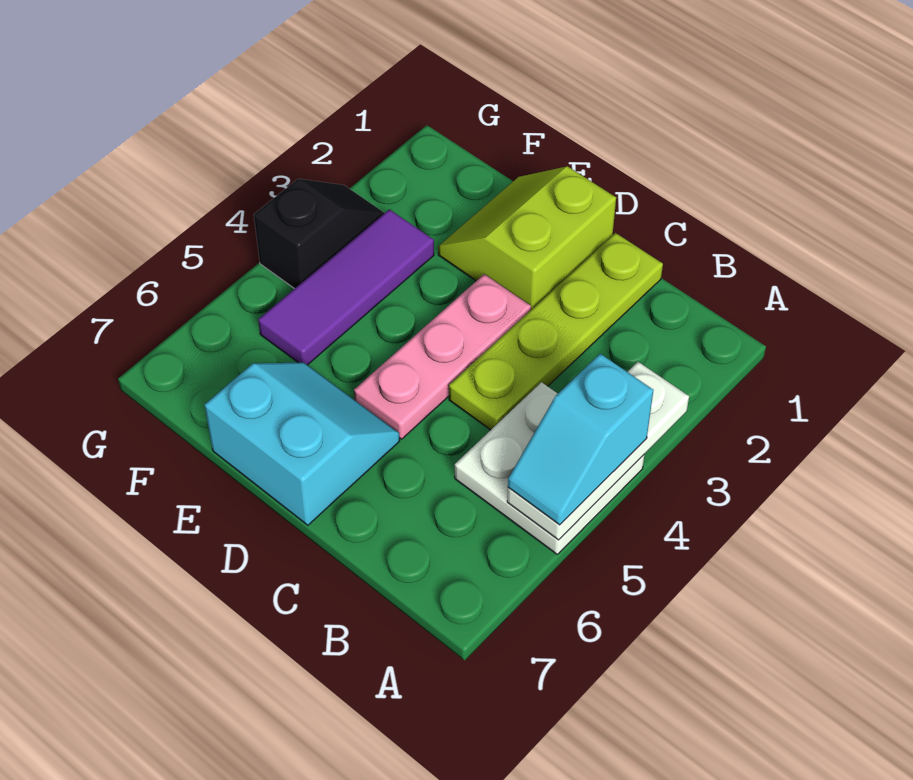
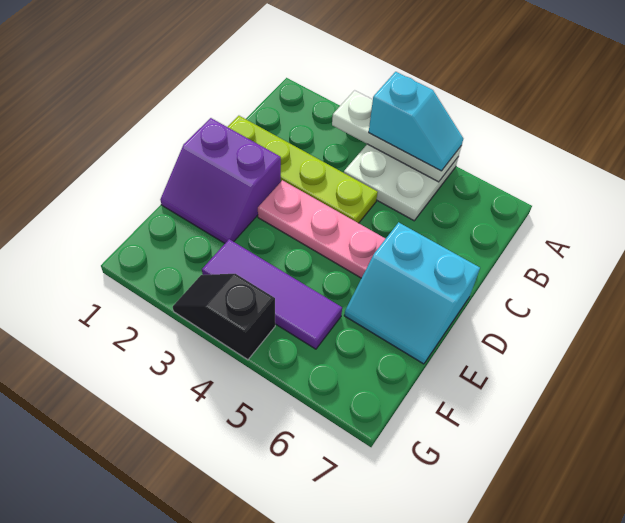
lime 2x2 slope [438,166,616,309] -> purple 2x2 slope [160,118,281,243]
cyan 2x2 slope [204,363,400,525] -> cyan 2x2 slope turned to [344,222,480,364]

